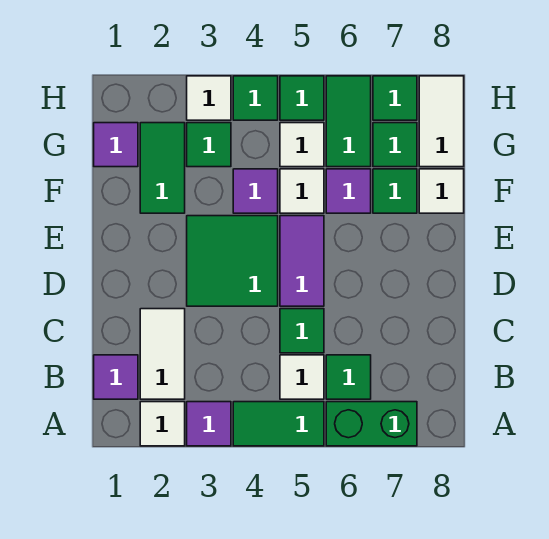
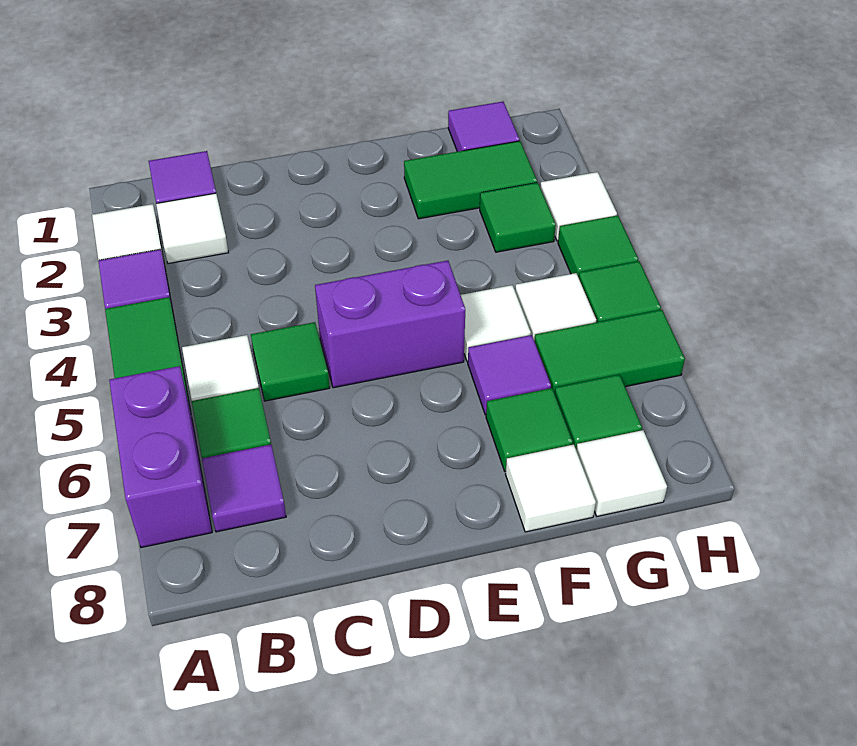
green 1x2 brick [326,402,417,446] -> purple 1x2 brick [109,366,212,548]
white 1x2 tile [140,309,185,399] -> white 1x1 tile [156,193,228,264]
green 2x2 tile [187,216,278,306] -> none
purple 1x2 tile [280,216,324,306] -> purple 1x2 brick [315,261,465,388]
purple 1x1 tile [233,169,278,213] -> purple 1x1 tile moved to [202,445,286,532]
white 1x2 tile [419,76,464,167] -> white 1x1 tile [576,430,667,516]
green 1x1 tile [373,76,417,120] -> none

